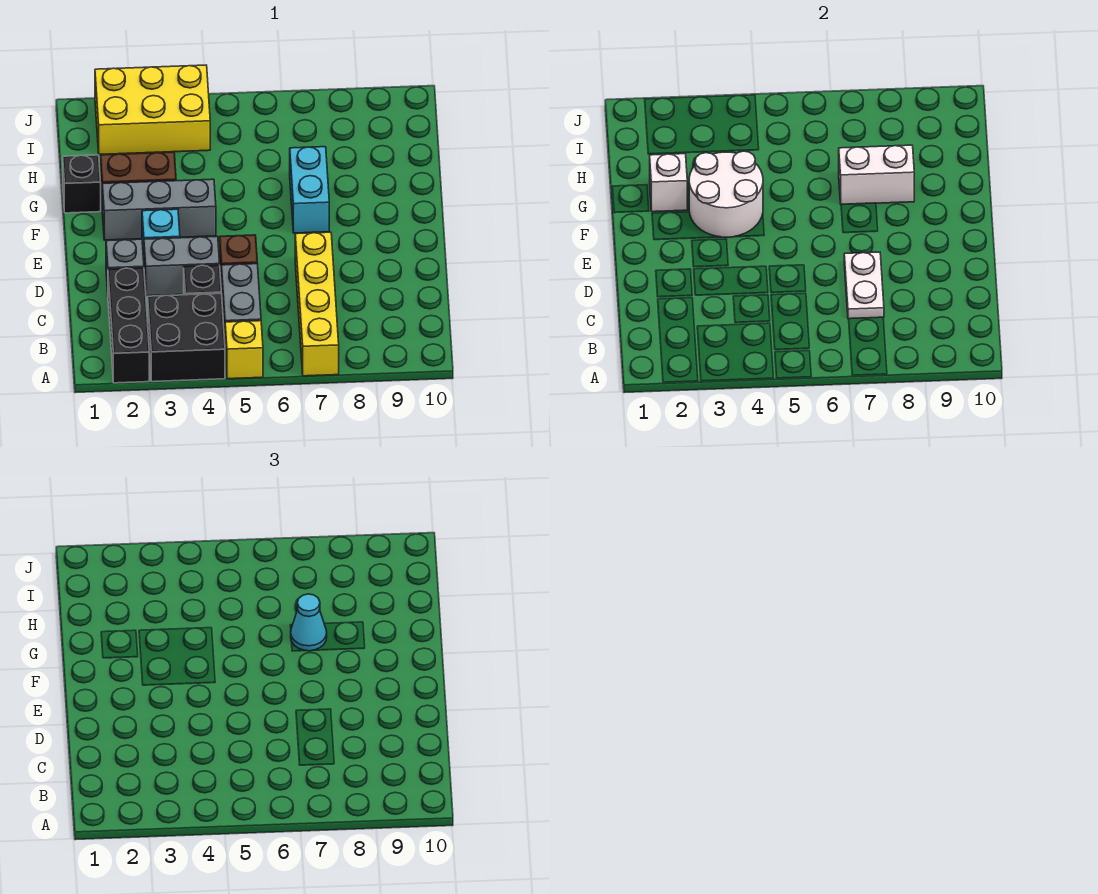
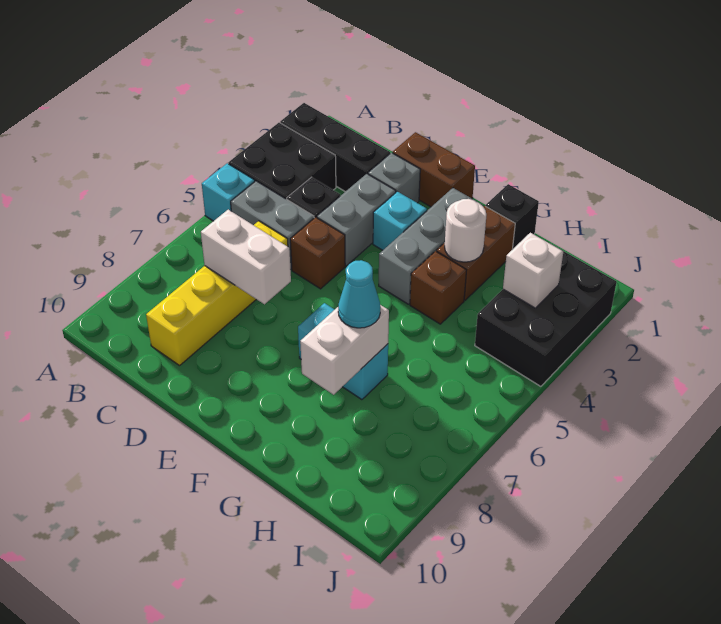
yellow 1x1 brick [225,321,263,379] -> cyan 1x1 brick [202,163,255,221]
yellow 1x4 brick [295,232,339,376] -> yellow 1x4 brick turned to [146,221,288,366]
white 1x2 plate [844,252,884,319] -> white 1x2 brick [201,210,291,304]
none -> brown 1x2 brick [393,132,475,207]
white 2x2 round brick [689,151,763,237] -> white 1x1 round brick [445,199,486,262]
white 1x1 brick [650,154,687,212] -> white 1x1 brick moved to [503,233,563,308]
none -> brown 1x1 brick [410,251,466,324]
yellow 2x3 brick [95,65,210,155] -> black 2x3 brick [475,243,617,386]

